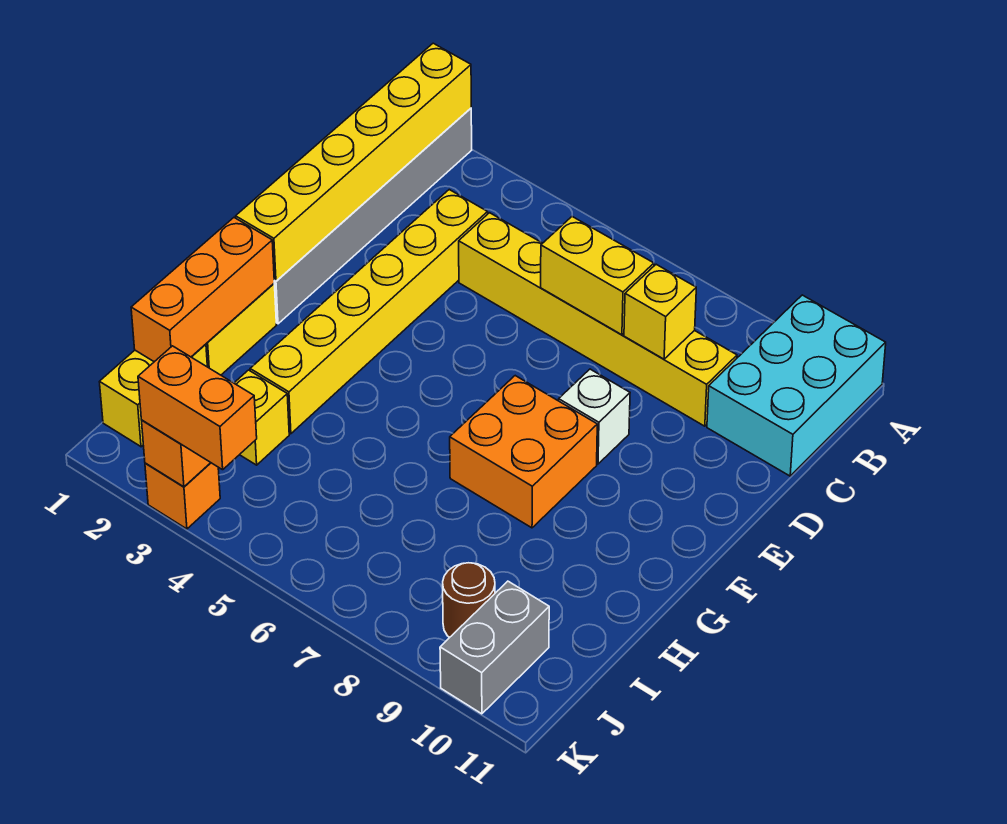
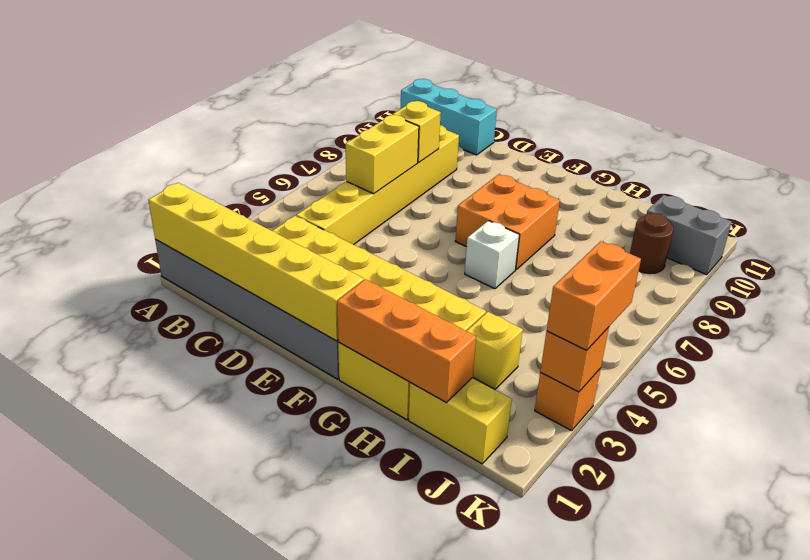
cyan 2x3 brick [707,295,886,476] -> cyan 1x3 brick [401,79,497,155]
white 1x1 brick [559,369,630,464] -> white 1x1 brick moved to [465,221,519,289]

